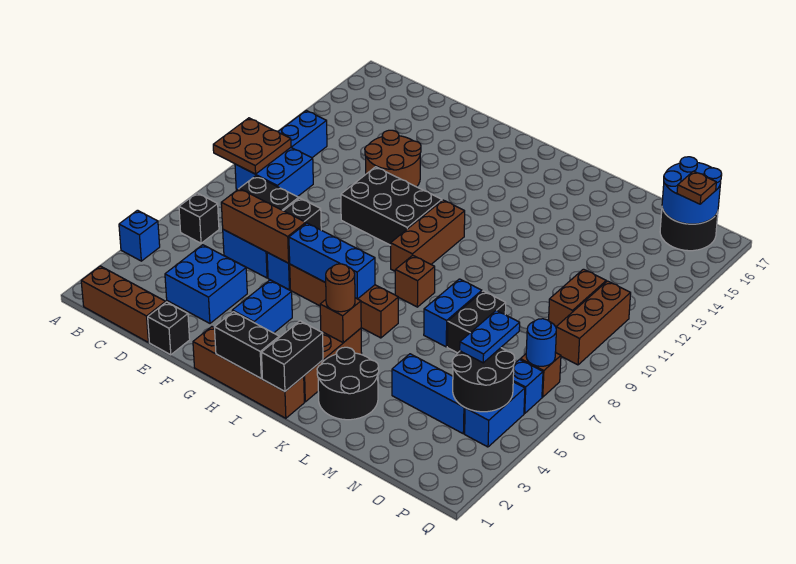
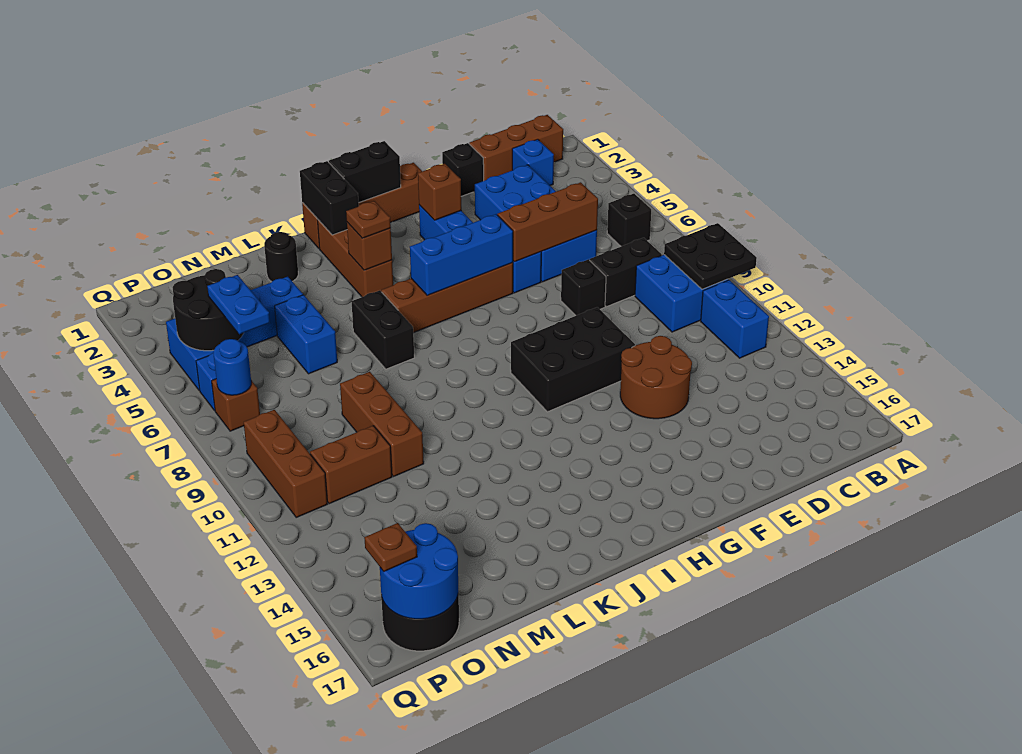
blue 1x1 brick [119,210,160,261] -> blue 1x1 brick moved to [512,139,554,185]
brown 2x2 plate [213,118,291,174] -> black 2x2 plate [664,223,757,289]
brown 1x3 brick [391,200,465,271] -> brown 1x3 brick moved to [340,372,424,476]
brown 1x1 round brick [326,264,355,312] -> brown 1x1 plate [346,201,391,238]
brown 1x1 brick [395,255,435,307] -> brown 1x1 brick moved to [418,164,461,220]
black 2x2 round brick [317,347,379,420] -> black 1x1 round brick [264,232,298,282]
blue 1x2 brick [424,279,482,347] -> blue 1x2 brick moved to [275,295,337,374]
black 1x2 brick [447,291,506,353] -> black 1x2 brick moved to [352,290,414,369]
brown 1x2 brick [549,269,606,327] -> brown 1x2 brick turned to [310,426,392,504]

